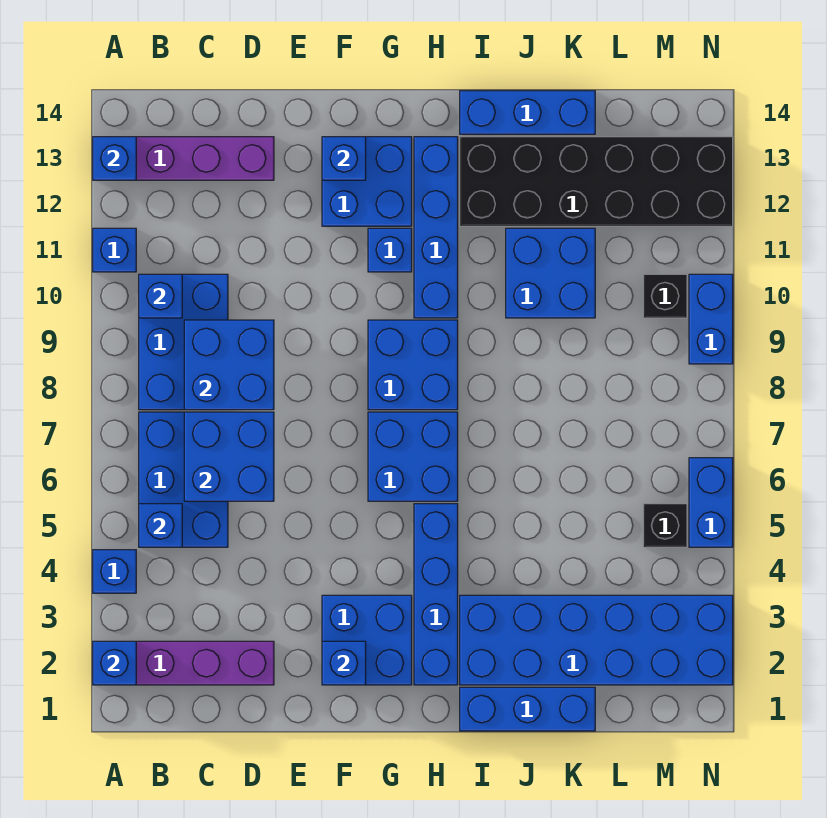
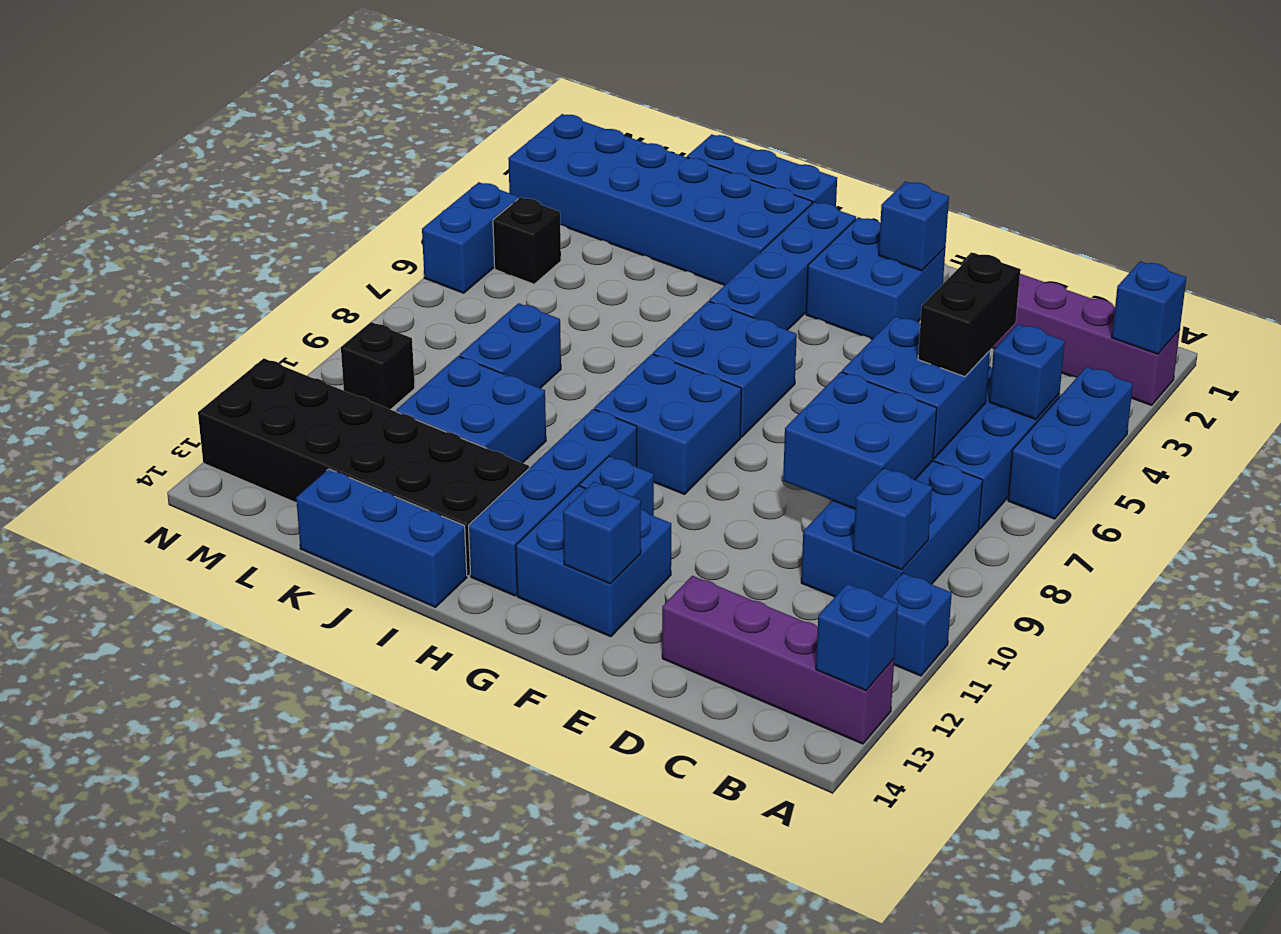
blue 1x1 brick [93,550,136,593] -> blue 1x3 brick [1008,367,1133,519]
none -> black 1x2 brick [918,253,1020,377]
blue 1x2 brick [689,274,733,364] -> blue 1x2 brick moved to [459,303,561,388]

